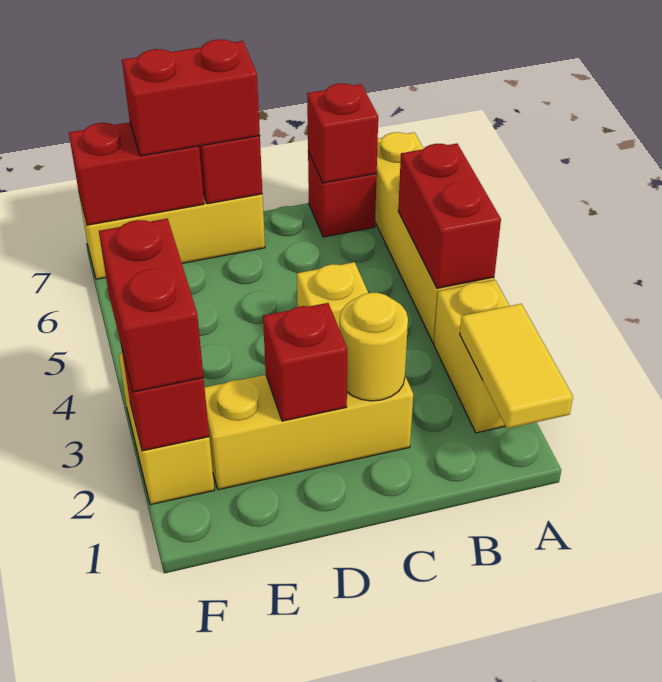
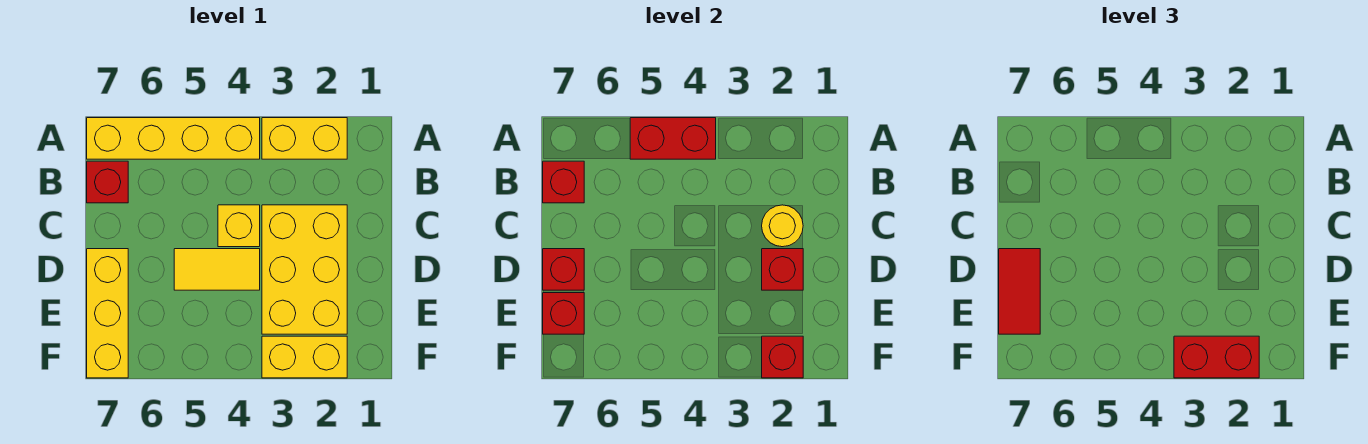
yellow 1x2 tile [460,304,573,429] -> yellow 1x2 tile moved to [174,249,260,290]
yellow 1x3 brick [205,375,413,490] -> yellow 2x3 brick [262,205,347,334]
red 1x2 brick [122,39,260,156] -> red 1x2 tile [999,249,1040,334]
red 1x2 brick [69,122,204,225] -> red 1x1 brick [543,293,584,334]

